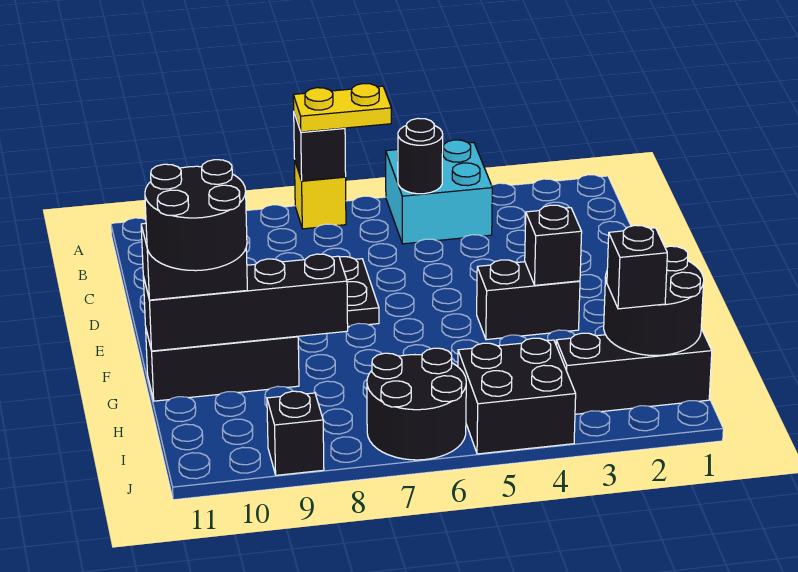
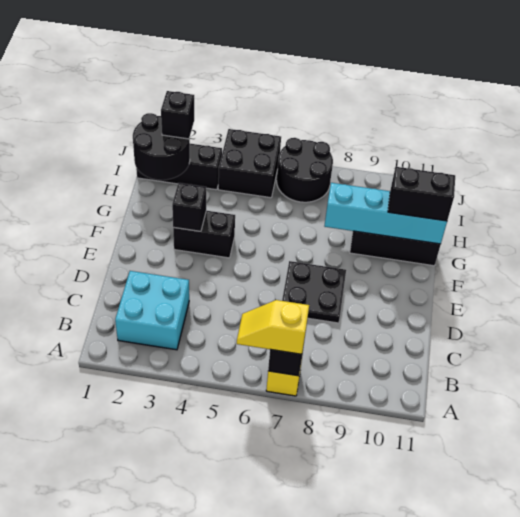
cyan 2x2 brick [386,140,492,244] -> cyan 2x2 brick moved to [115,271,189,350]
yellow 1x2 plate [293,84,391,132] -> yellow 1x2 slope [237,300,309,354]
black 1x1 round brick [398,118,443,194] -> none
black 1x4 brick [143,254,348,351] -> cyan 1x4 brick [324,183,447,244]
black 2x2 round brick [145,160,247,271] -> none
black 1x1 brick [267,391,324,475] -> none

